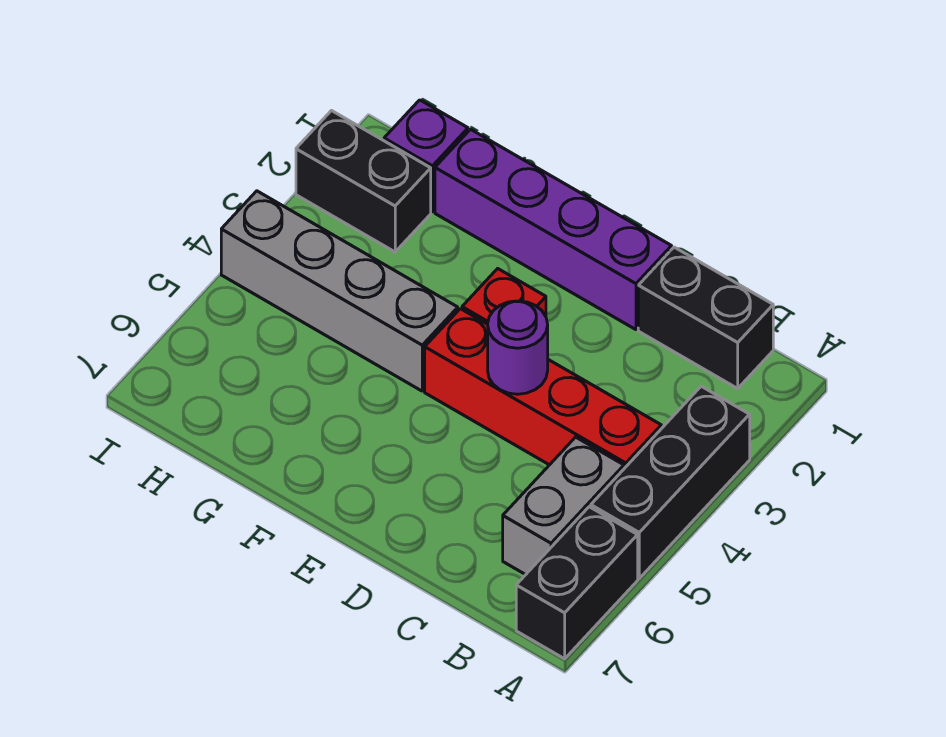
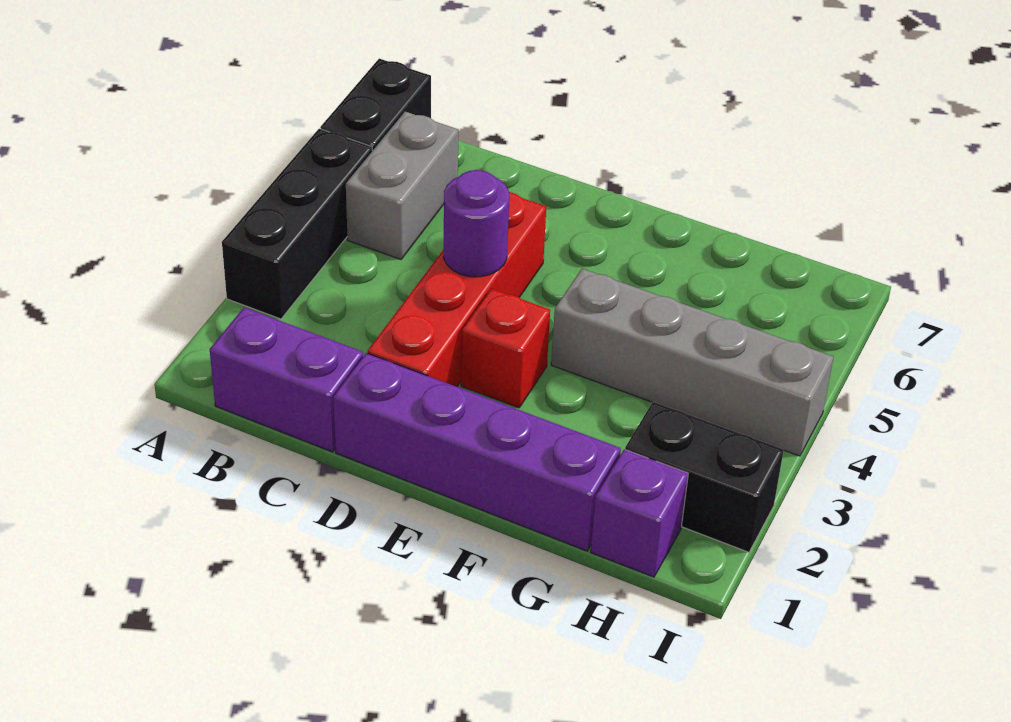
black 1x2 brick [638,247,773,388] -> purple 1x2 brick [210,308,363,452]
red 1x4 brick [425,309,661,469] -> red 1x4 brick turned to [368,192,546,387]

